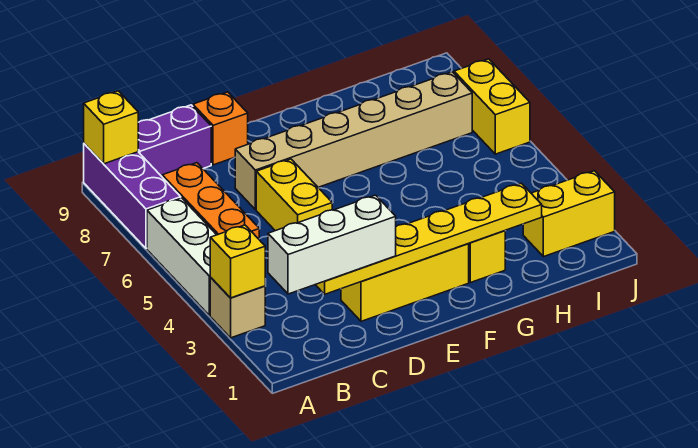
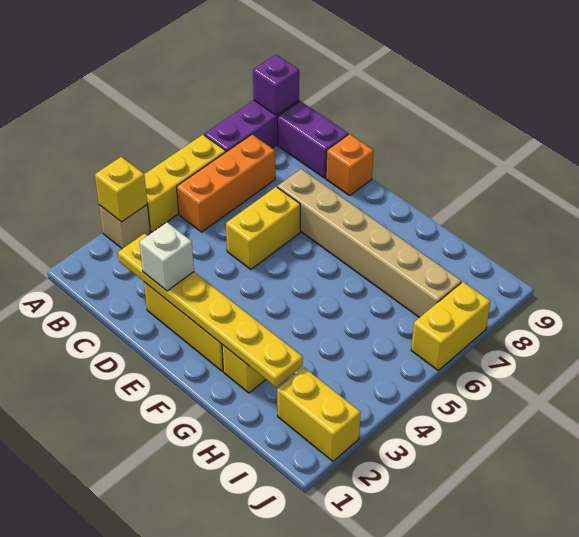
white 1x3 brick [147,198,216,316] -> yellow 1x3 brick [144,135,226,232]
yellow 1x1 brick [84,91,138,164] -> purple 1x1 brick [253,54,299,115]
white 1x3 brick [268,195,396,294] -> white 1x1 brick [140,222,194,291]

